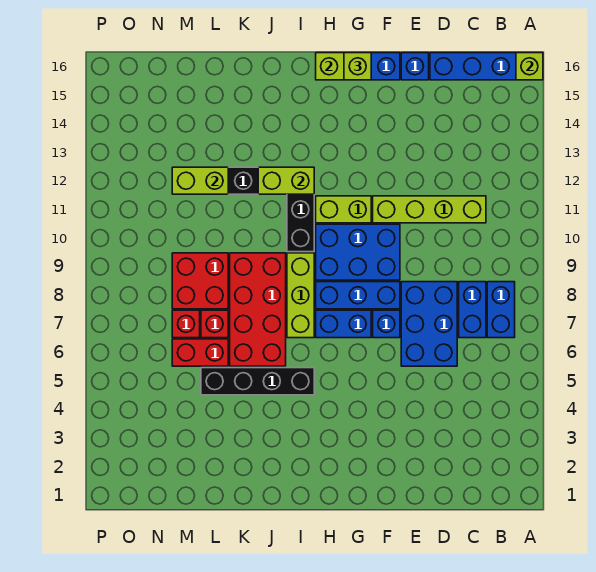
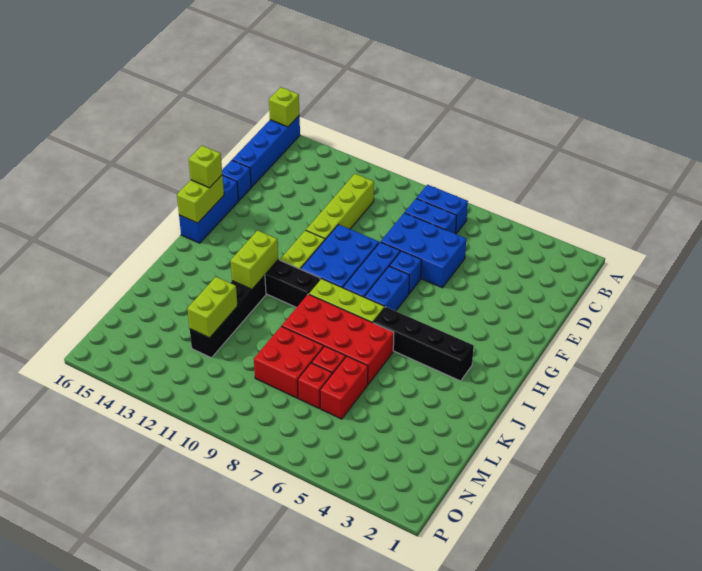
black 1x4 brick [201,368,314,395] -> black 1x4 brick turned to [373,307,474,381]

